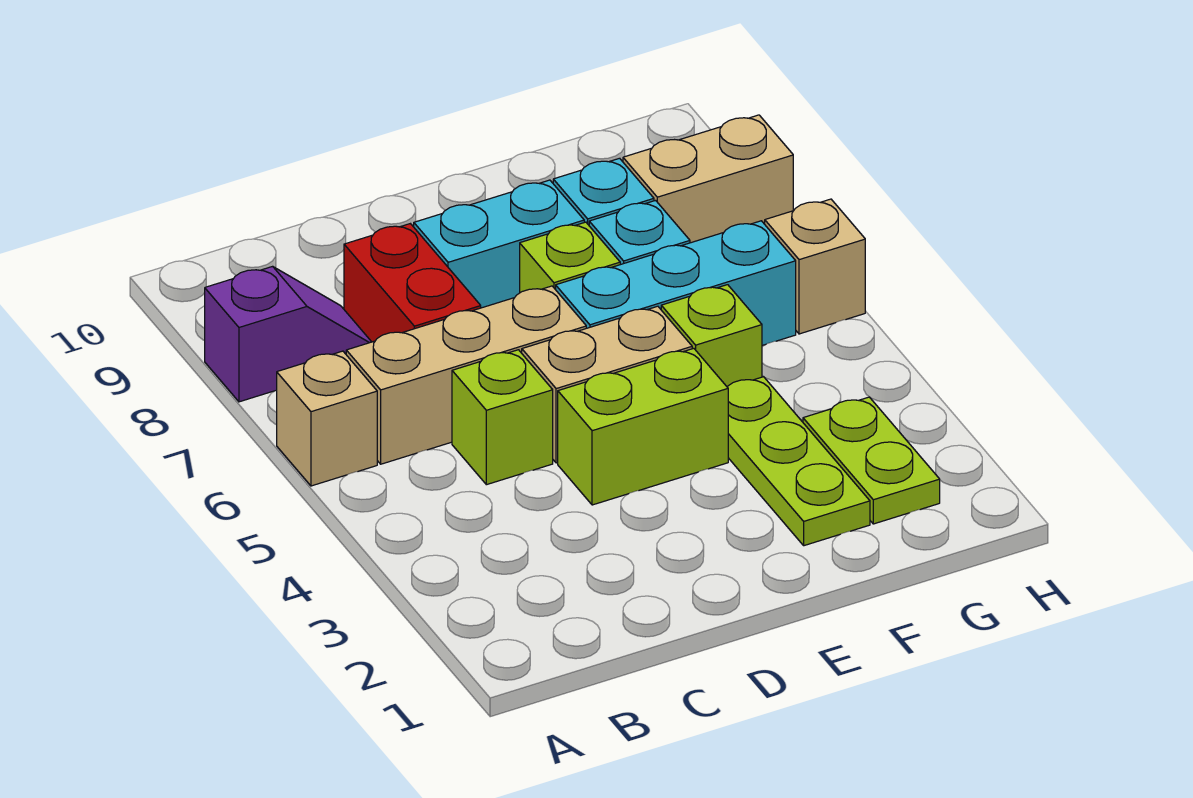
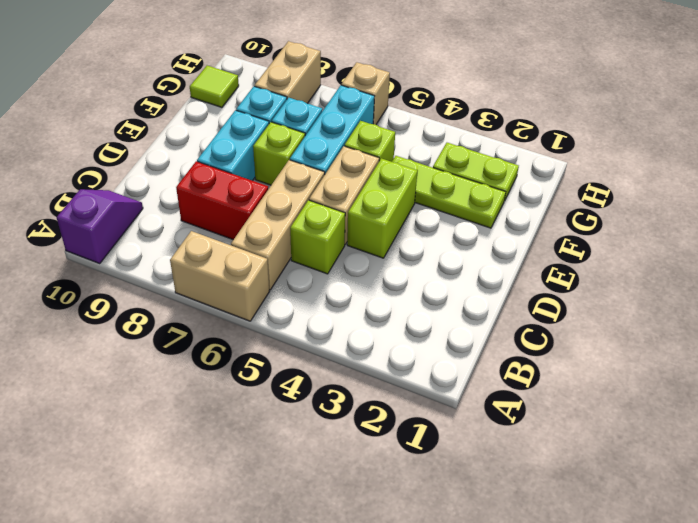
tan 1x1 brick [277,351,377,486] -> tan 1x2 brick [170,231,270,321]
purple 1x2 slope [205,266,371,402] -> purple 1x2 slope moved to [57,189,143,263]
none -> lime 1x1 tile [190,66,239,107]

